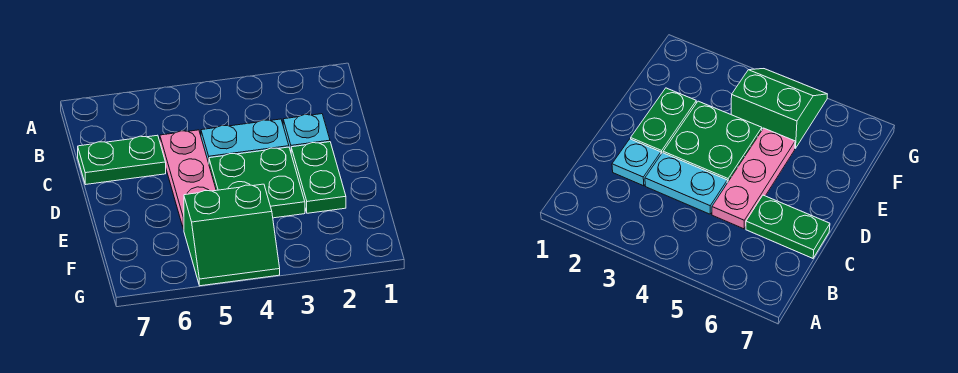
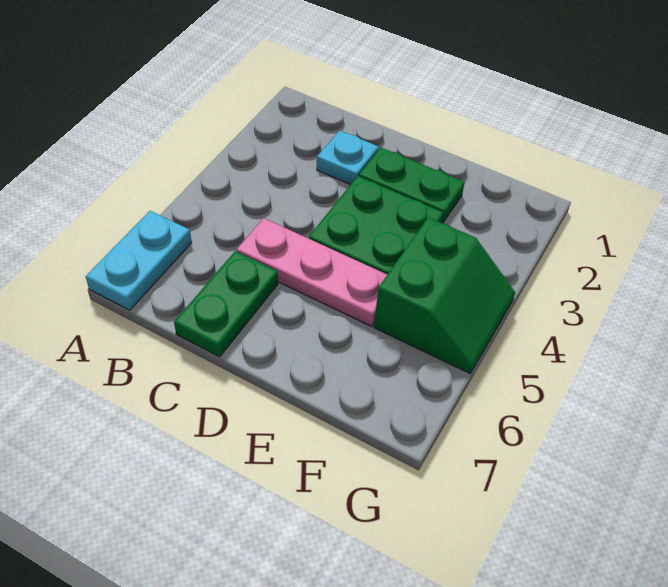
cyan 1x2 plate [201,119,289,163] -> cyan 1x2 plate moved to [86,211,192,310]

